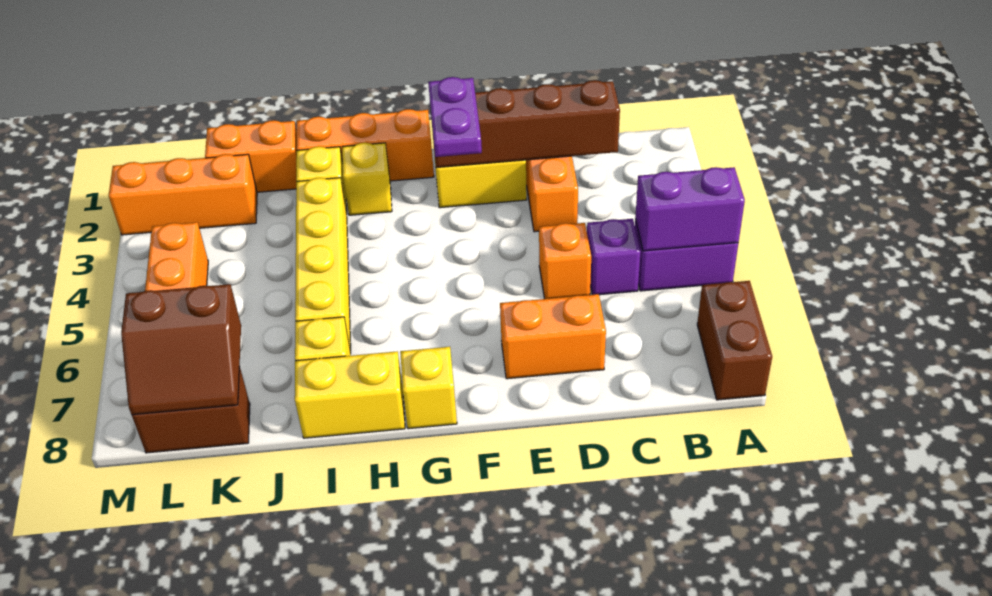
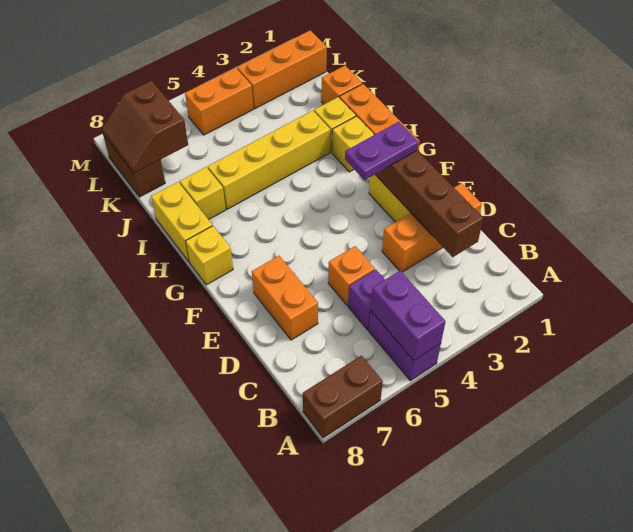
orange 1x2 brick [205,120,297,192] -> orange 1x1 brick [321,66,362,105]
orange 1x3 brick [109,154,257,235] -> orange 1x3 brick turned to [237,30,327,109]

